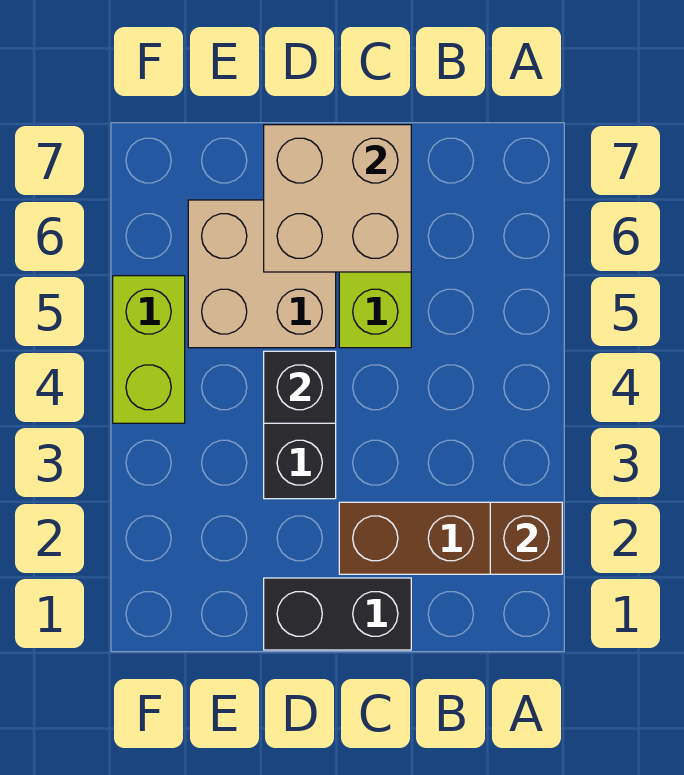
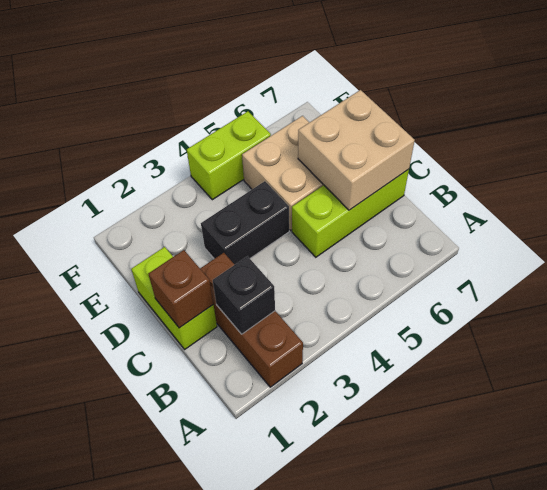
brown 1x1 brick [490,502,562,574] -> brown 1x1 brick moved to [148,250,213,328]
black 1x2 brick [264,578,411,650] -> lime 1x2 brick [131,247,217,349]
black 1x1 brick [264,351,336,423] -> black 1x1 brick moved to [213,256,275,334]

